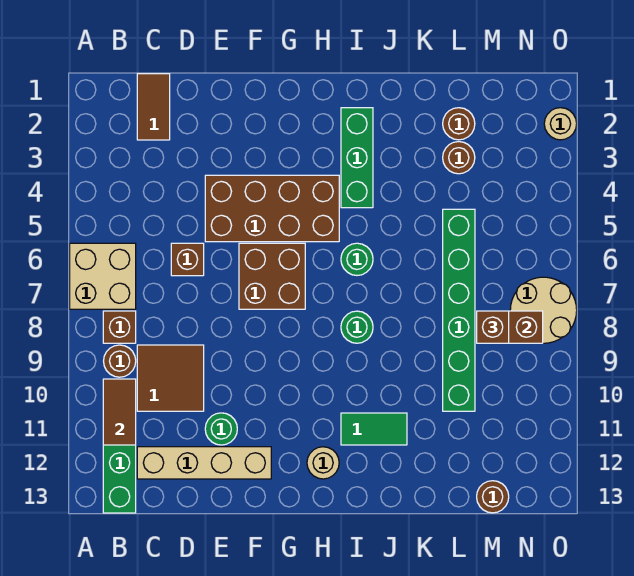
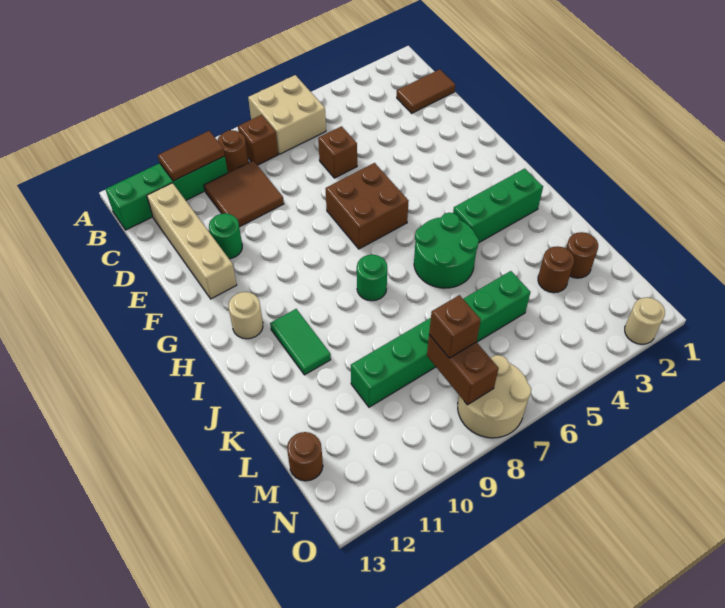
brown 2x4 brick [205,175,339,242] -> none
green 1x1 round brick [341,243,373,275] -> green 2x2 round brick [414,213,479,288]

